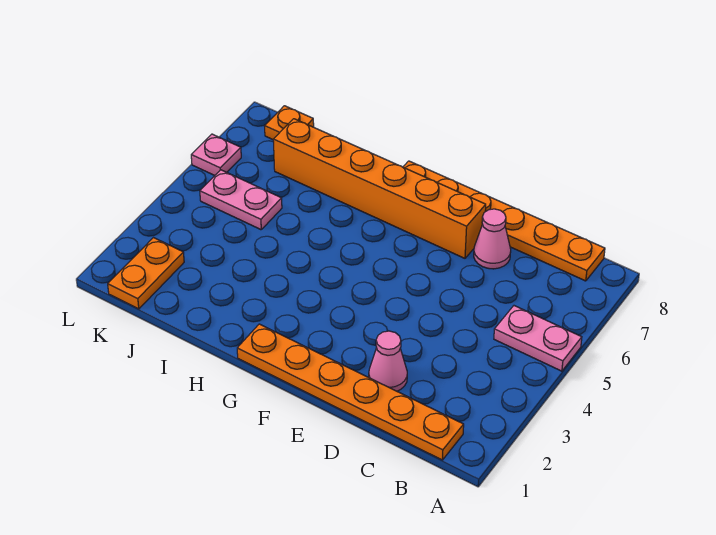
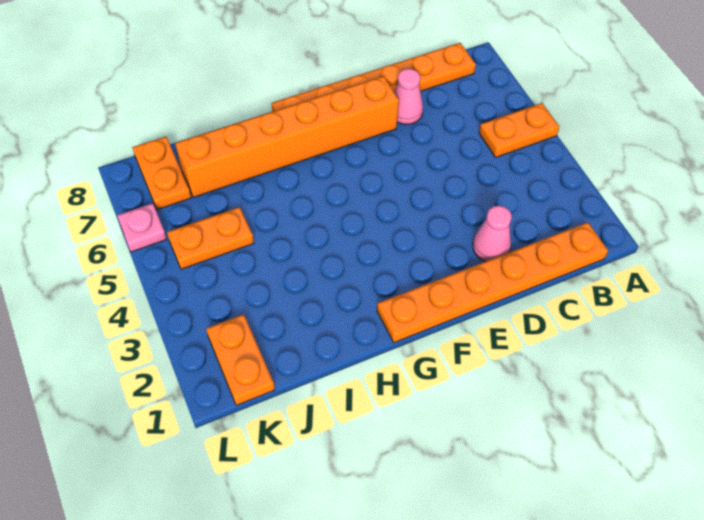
pink 1x2 plate [494,306,582,371] -> orange 1x2 plate [479,103,560,157]
pink 1x2 plate [200,170,282,230] -> orange 1x2 plate [167,207,254,269]
orange 1x1 plate [265,106,314,139] -> orange 1x2 plate [132,137,191,210]

